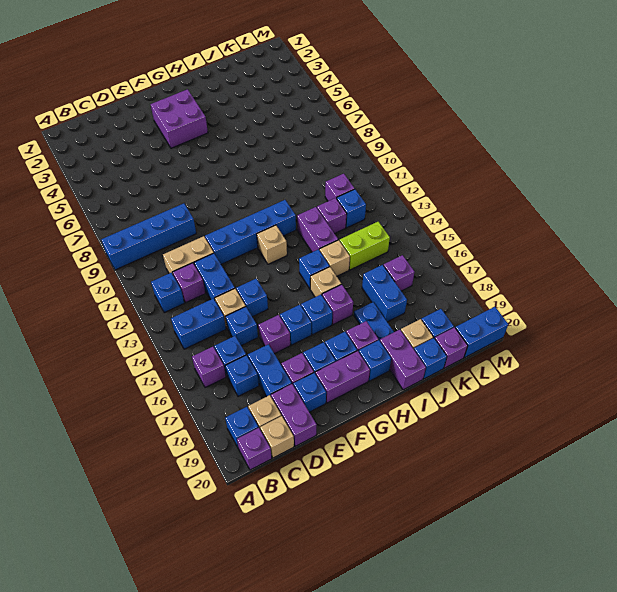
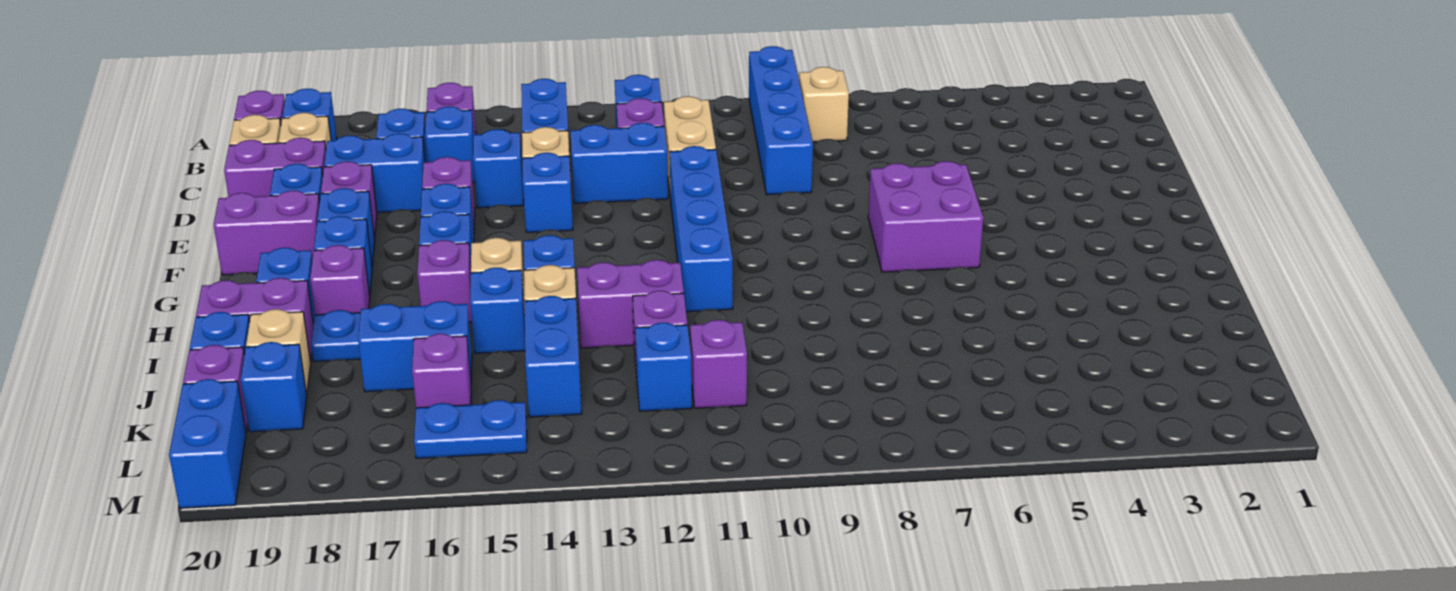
purple 2x2 brick [151,89,208,148] -> purple 2x2 brick moved to [868,161,983,272]
purple 1x2 brick [315,351,370,403] -> purple 1x2 brick turned to [214,191,319,275]
tan 1x1 brick [257,225,287,264] -> tan 1x1 brick moved to [799,67,849,142]
none -> blue 1x1 brick [470,268,525,353]
lime 1x2 brick [340,222,390,270] -> blue 1x2 brick [524,296,582,417]
none -> blue 1x2 plate [414,400,527,458]

